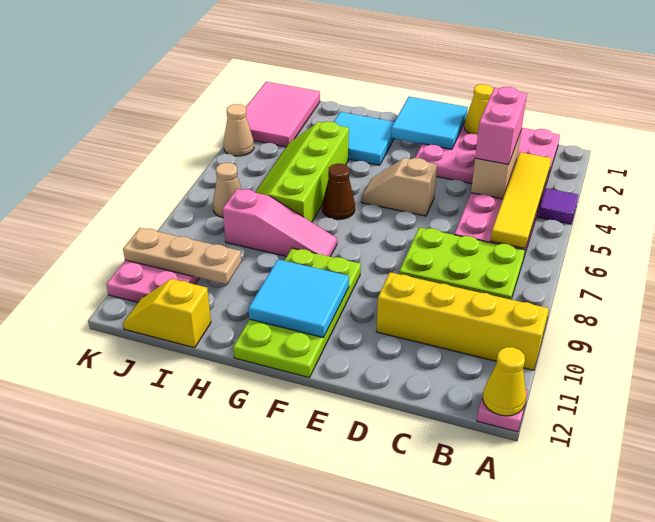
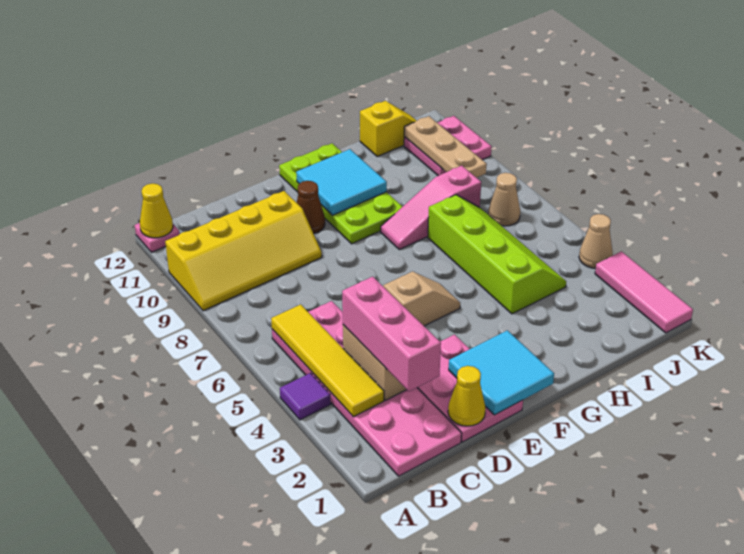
lime 2x3 plate [399,227,525,299] -> none
pink 1x2 brick [475,87,527,165] -> pink 1x3 brick [342,277,441,391]
cyan 2x2 tile [334,112,394,165] -> none
brown 1x1 cone [322,164,355,219] -> brown 1x1 cone moved to [297,181,325,234]
tan 1x3 plate [123,228,241,284] -> tan 1x3 plate turned to [404,116,487,178]
pink 2x3 tile [246,82,320,147] -> pink 1x3 tile [595,251,693,333]

